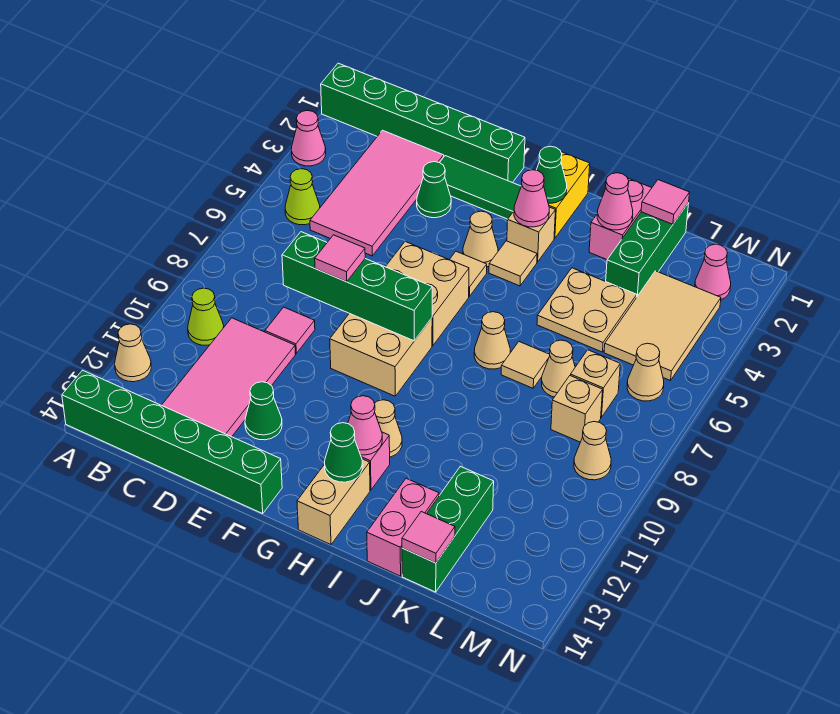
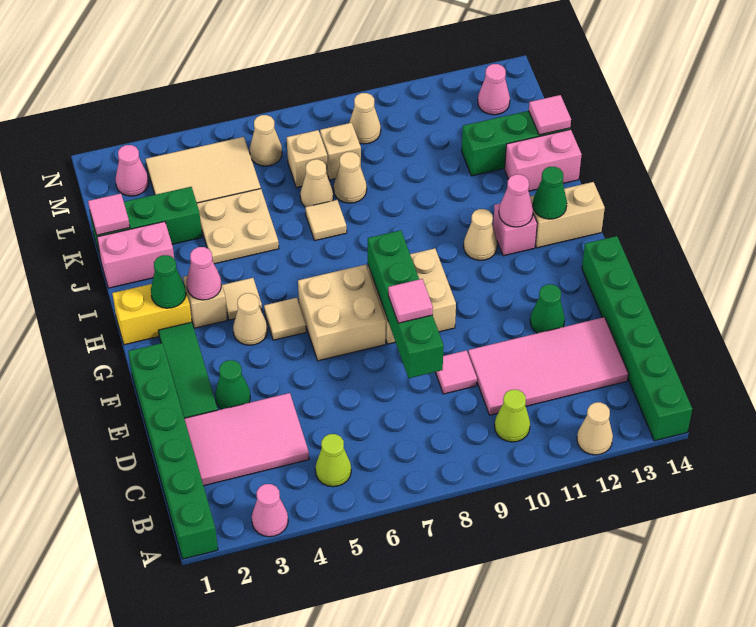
pink 2x4 tile [310,130,444,256] -> pink 2x3 tile [184,393,309,486]
tan 1x1 cone [474,312,510,369] -> tan 1x1 cone moved to [334,152,367,203]
pink 1x1 cone [597,173,633,230] -> pink 1x1 cone moved to [478,64,510,115]

